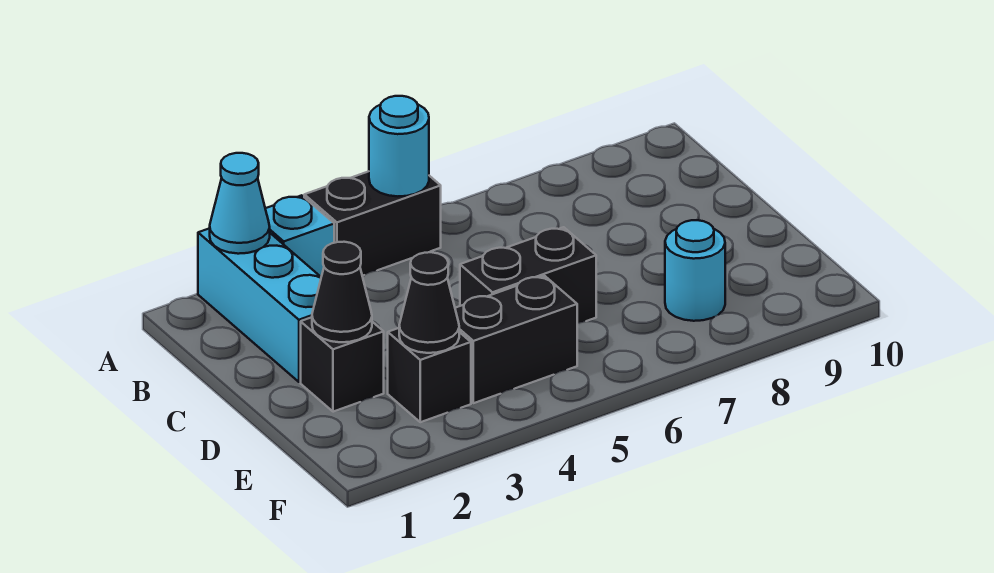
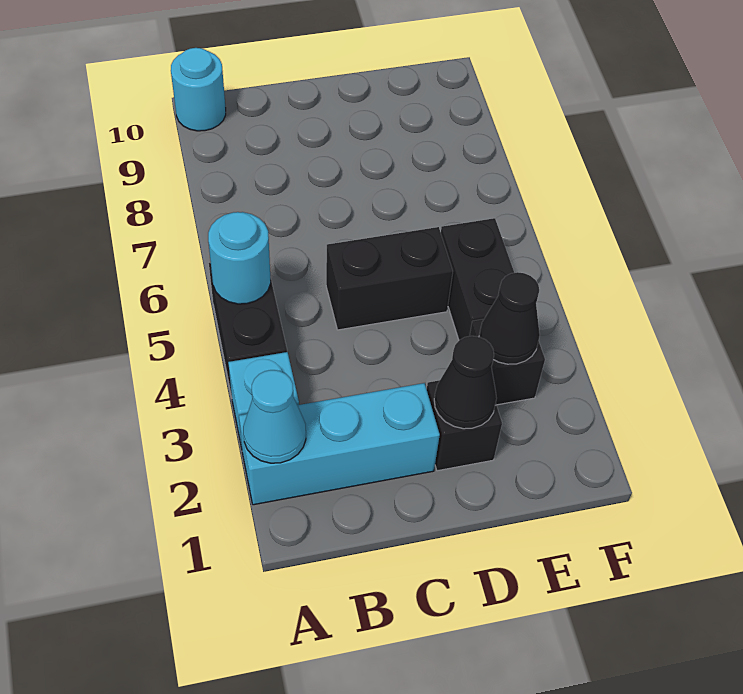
black 1x2 brick [460,227,596,323] -> black 1x2 brick turned to [326,227,453,330]
cyan 1x1 round brick [665,220,725,321] -> cyan 1x1 round brick moved to [171,48,226,131]

